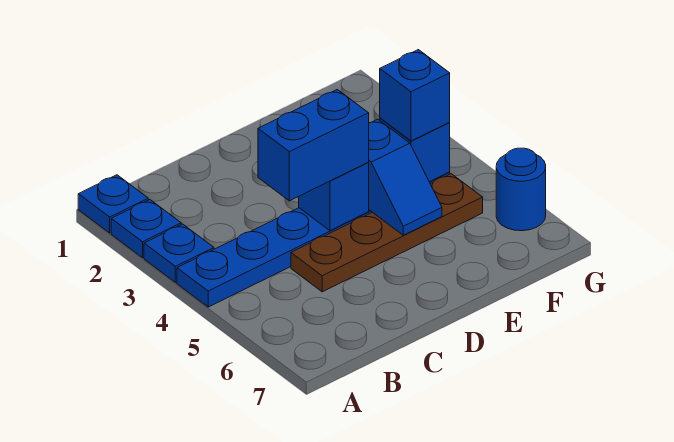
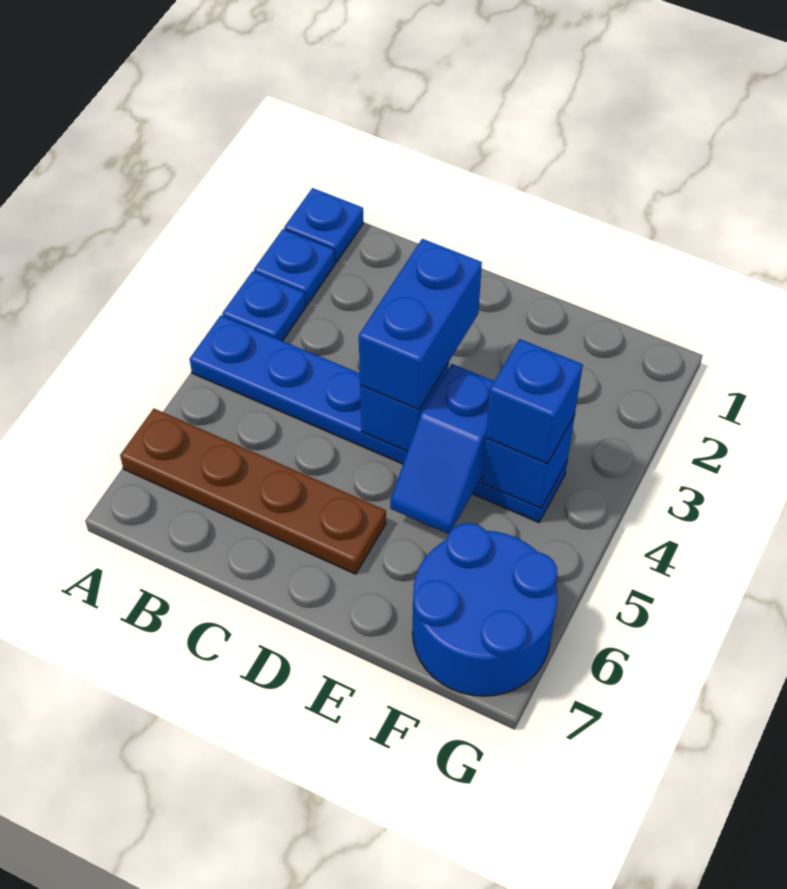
blue 1x2 brick [258,90,369,201] -> blue 1x2 brick turned to [359,239,482,410]
brown 1x4 plate [291,174,483,292] -> brown 1x4 plate moved to [120,409,386,574]
blue 1x1 round brick [496,148,546,231] -> blue 2x2 round brick [412,523,558,696]

